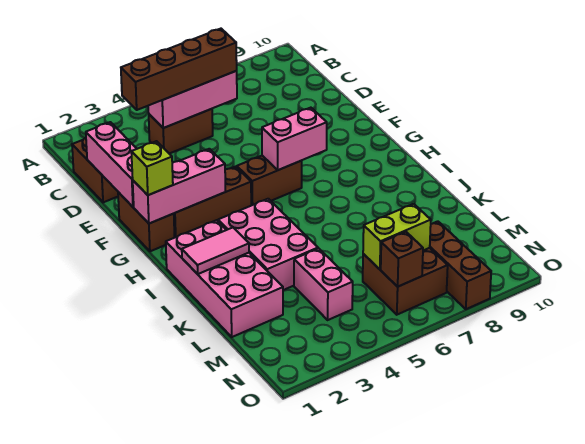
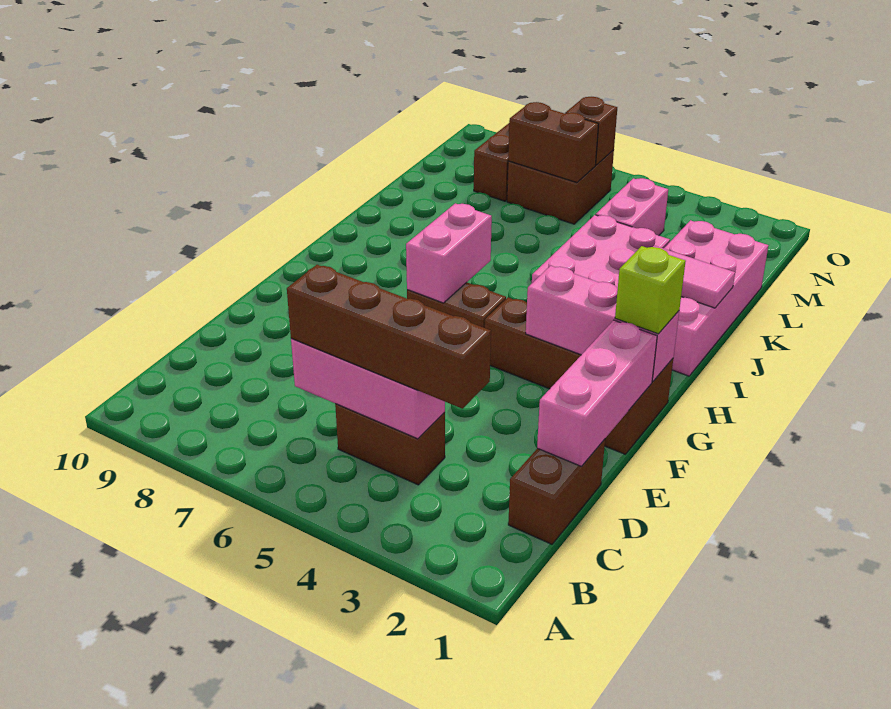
pink 1x2 brick [262,108,327,170] -> pink 1x2 brick turned to [406,203,492,303]
lime 1x2 brick [363,204,431,269] -> brown 1x2 brick [508,102,598,183]

